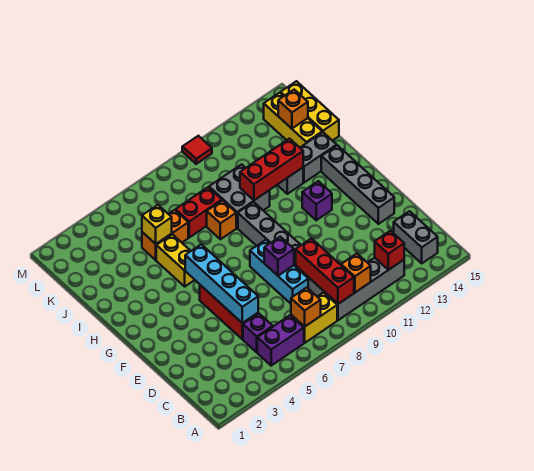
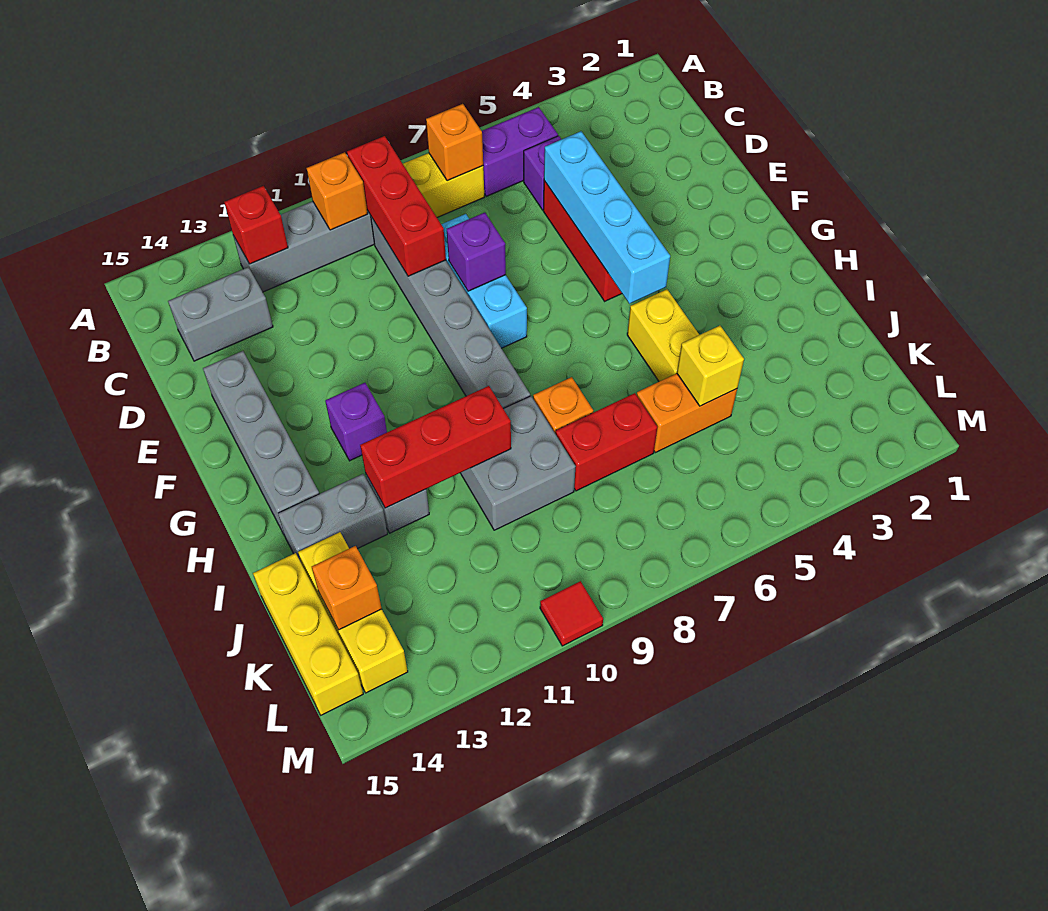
grey 1x2 brick [394,211,438,263] -> grey 1x2 brick turned to [168,267,273,361]

